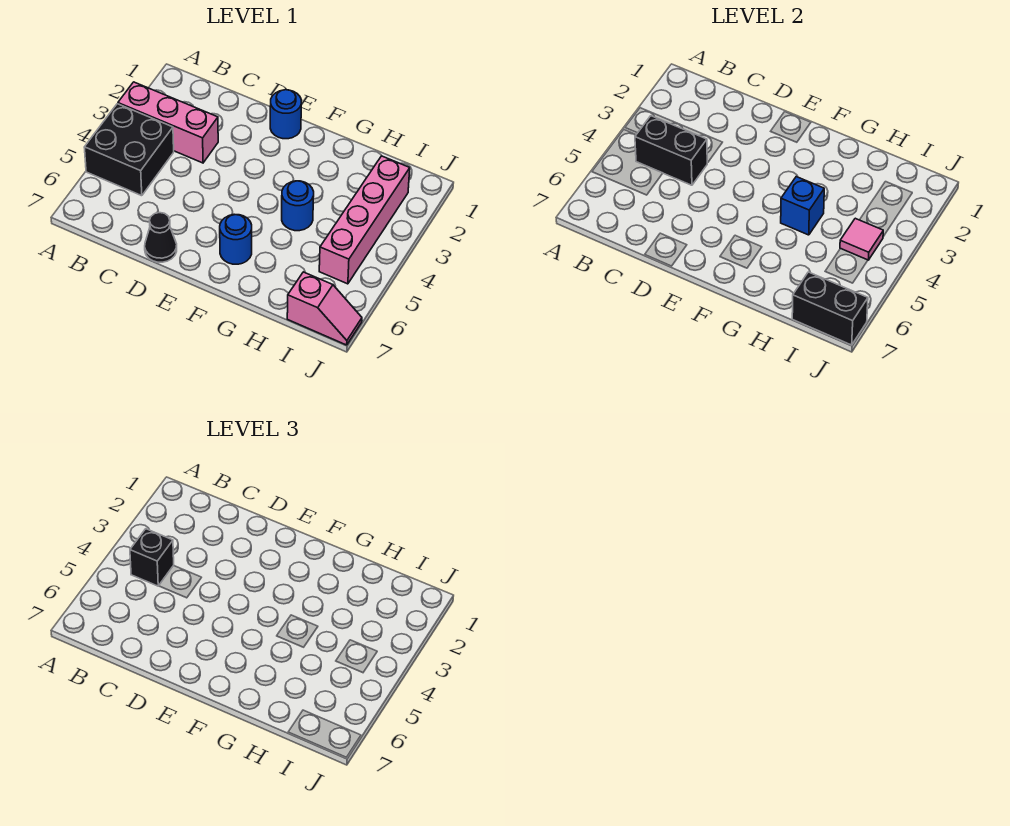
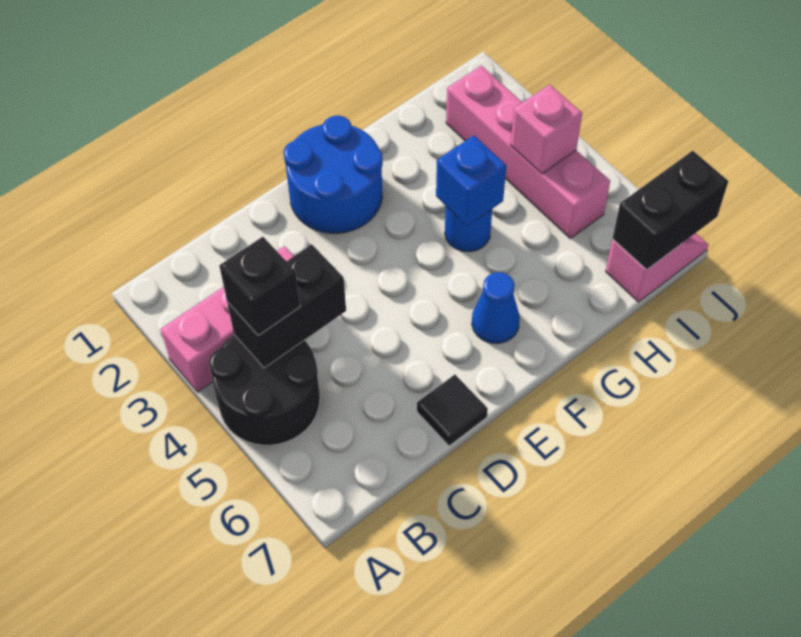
black 2x2 brick [84,104,174,196] -> black 2x2 round brick [209,335,320,445]
black 1x1 cone [145,213,177,262] -> black 1x1 tile [417,375,488,446]
blue 1x1 round brick [270,90,302,139] -> blue 2x2 round brick [284,116,383,233]
blue 1x1 round brick [220,215,252,264] -> blue 1x1 cone [472,272,520,344]
pink 1x1 tile [840,218,883,260] -> pink 1x1 brick [511,85,582,174]

